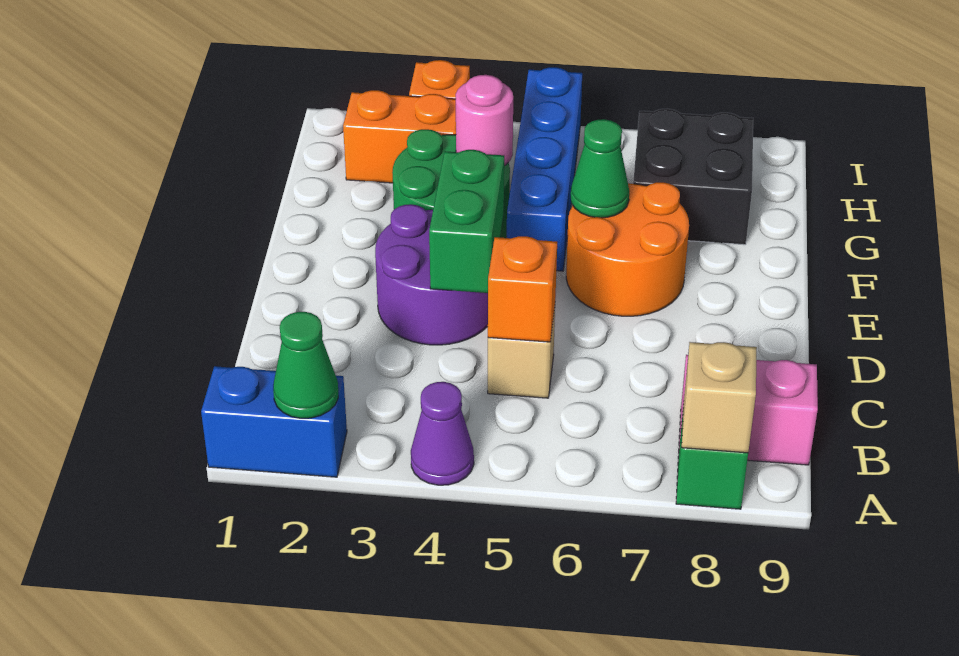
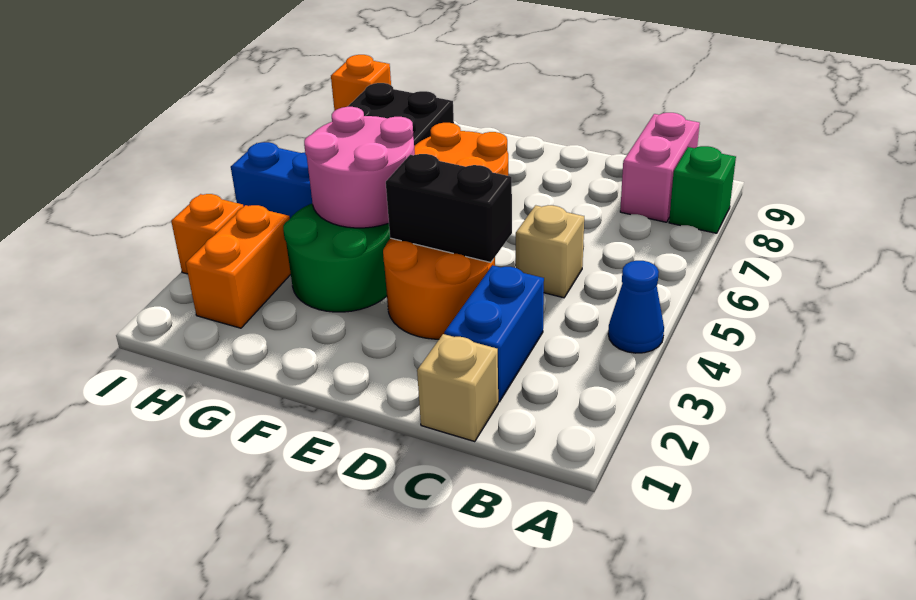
blue 1x2 brick [201,366,347,477] -> blue 1x2 brick moved to [444,265,544,402]
green 1x1 cone [273,312,338,418] -> none
purple 1x1 cone [411,382,474,485] -> blue 1x1 cone [608,261,664,353]
tan 1x1 brick [682,342,757,453] -> tan 1x1 brick moved to [417,334,498,441]
orange 1x1 brick [488,236,557,342] -> orange 1x1 brick moved to [331,55,391,111]
purple 2x2 round brick [375,204,488,345] -> orange 2x2 round brick [383,238,495,339]
green 1x2 brick [429,150,504,293] -> black 1x2 brick [386,154,512,262]
green 1x1 cone [571,119,629,218] -> none
pink 1x1 round brick [456,75,513,166] -> pink 2x2 round brick [304,107,415,228]

